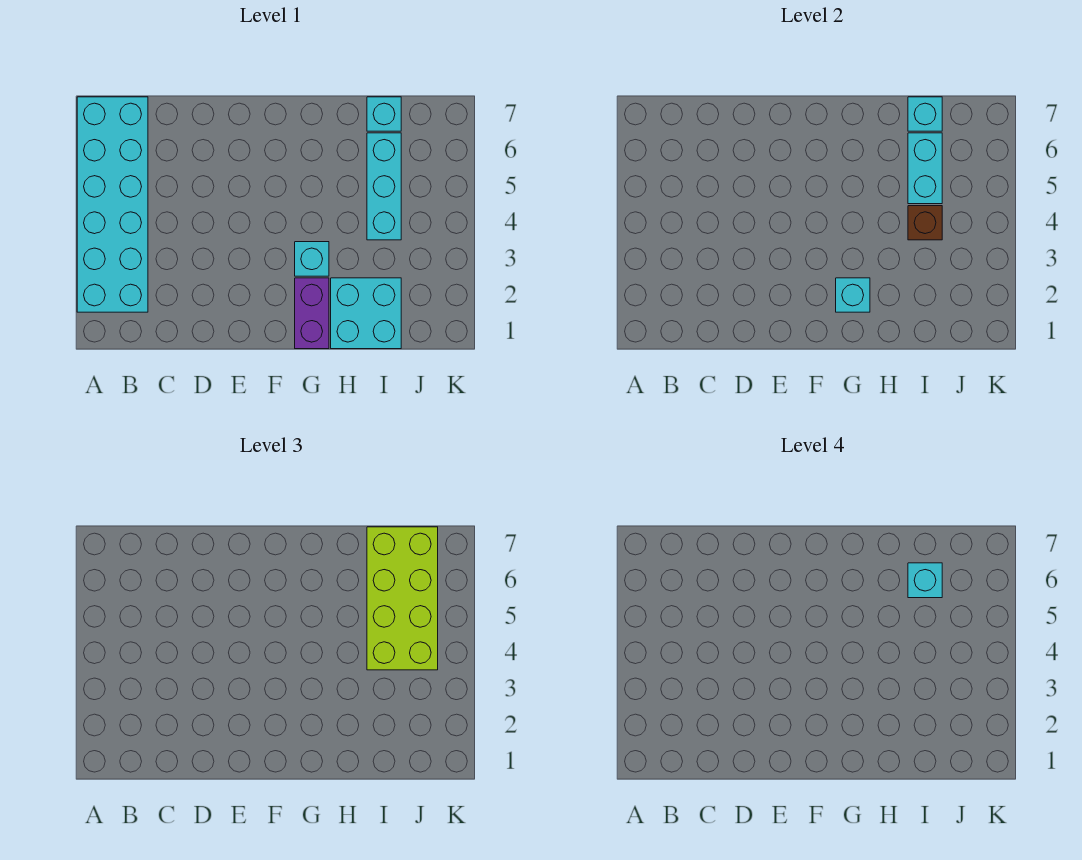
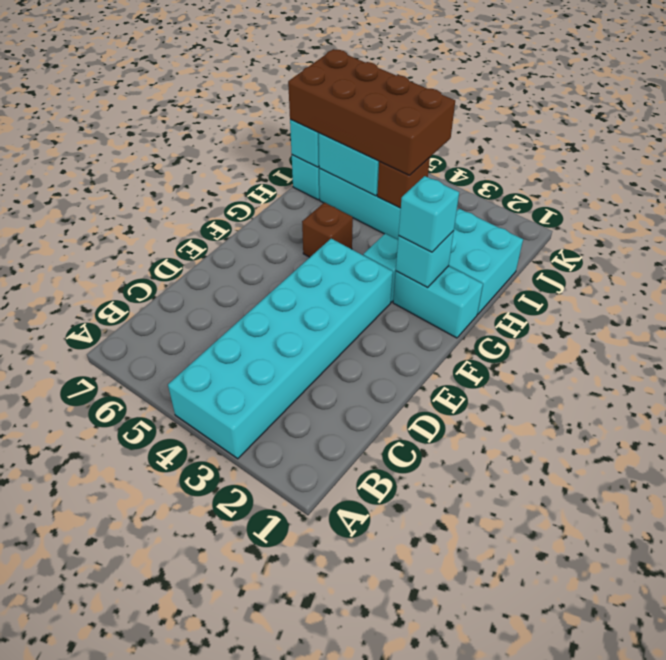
cyan 2x6 brick [77,97,148,312] -> cyan 2x6 brick turned to [168,239,393,459]
purple 1x2 brick [295,278,329,349] -> cyan 1x2 brick [393,266,483,338]
none -> brown 1x1 brick [302,203,353,257]
lime 2x4 brick [367,527,438,670] -> brown 2x4 brick [288,49,455,175]
cyan 1x1 brick [908,563,942,598] -> cyan 1x1 brick moved to [399,176,459,252]

